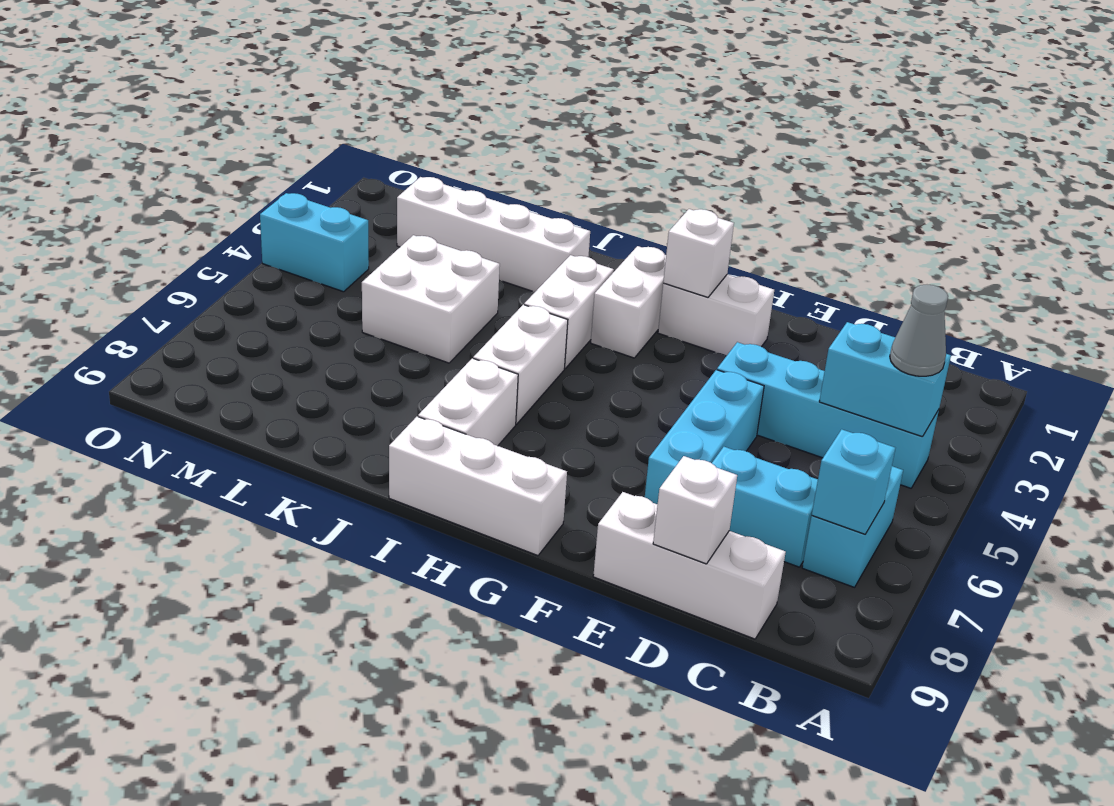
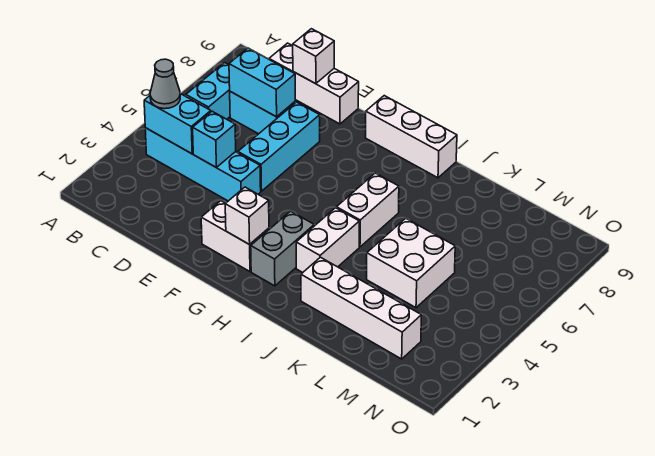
cyan 1x1 brick [812,429,895,534] -> cyan 1x1 brick moved to [193,111,236,167]
white 1x2 brick [591,246,666,358] -> grey 1x2 brick [251,211,314,286]
white 1x2 brick [418,358,518,446] -> none
cyan 1x2 brick [260,193,369,292] -> cyan 1x2 brick moved to [229,48,295,117]

